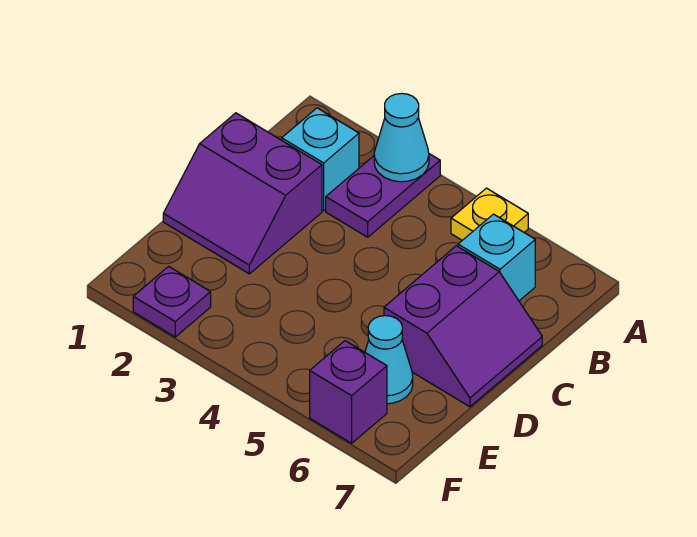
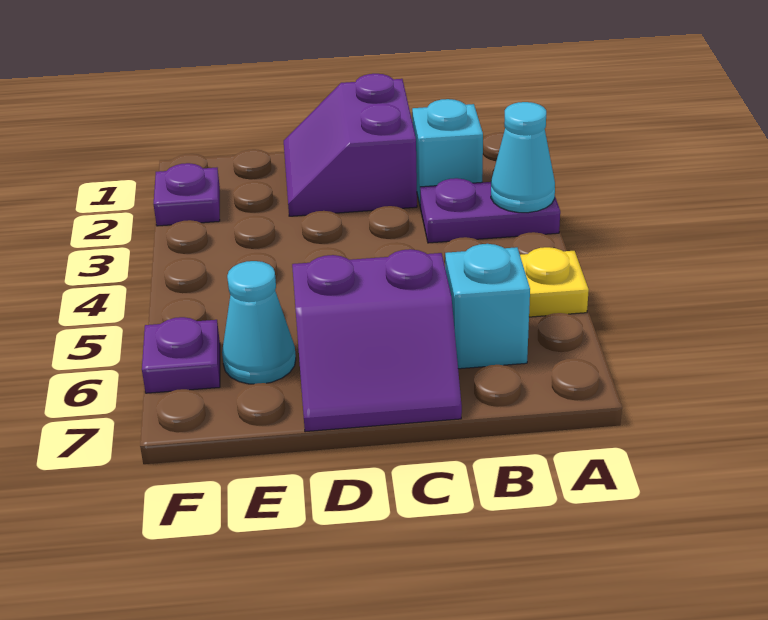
purple 1x1 brick [310,341,387,443] -> purple 1x1 plate [142,317,220,393]

